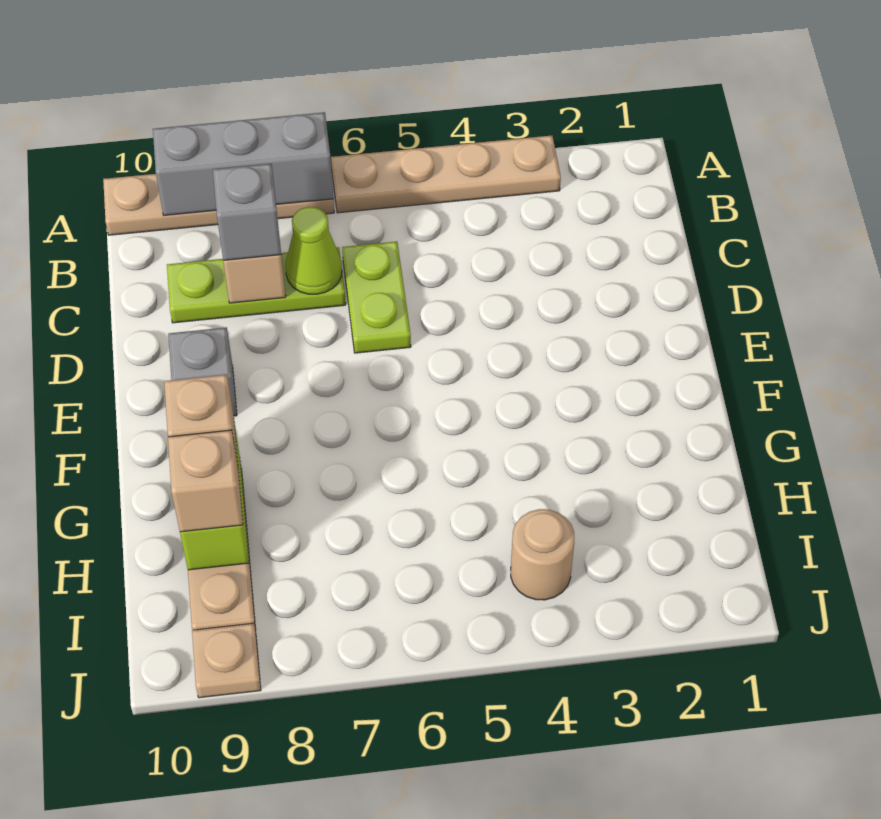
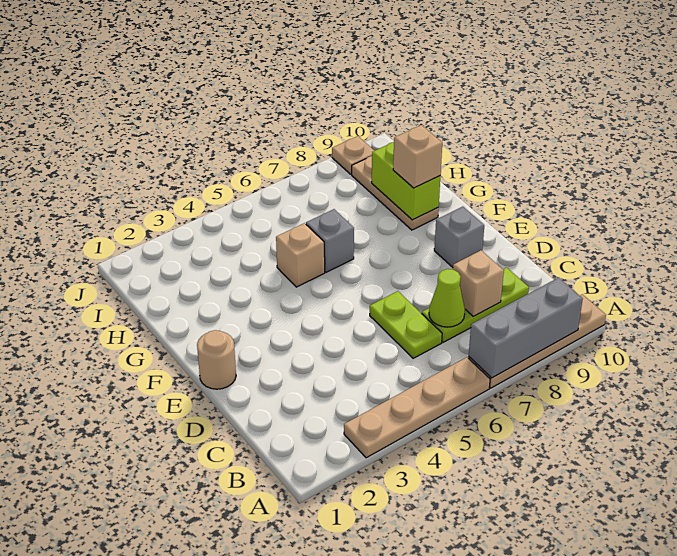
grey 1x1 brick [213,164,281,260] -> grey 1x1 brick moved to [306,209,354,272]
tan 1x1 brick [168,430,243,532] -> tan 1x1 brick moved to [276,223,325,287]
tan 1x1 round brick [511,509,574,600] -> tan 1x1 round brick moved to [197,330,236,389]

